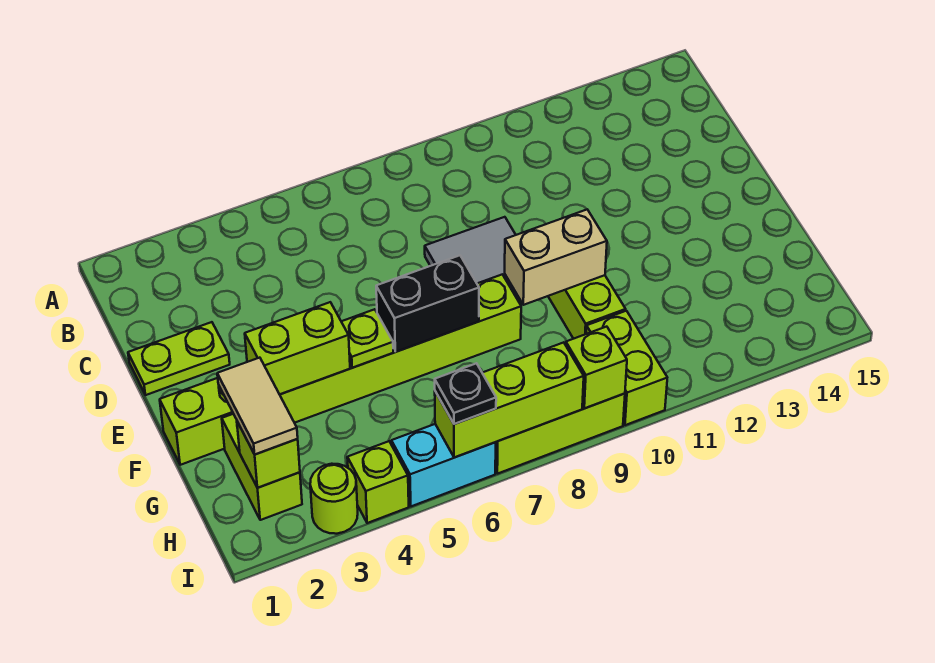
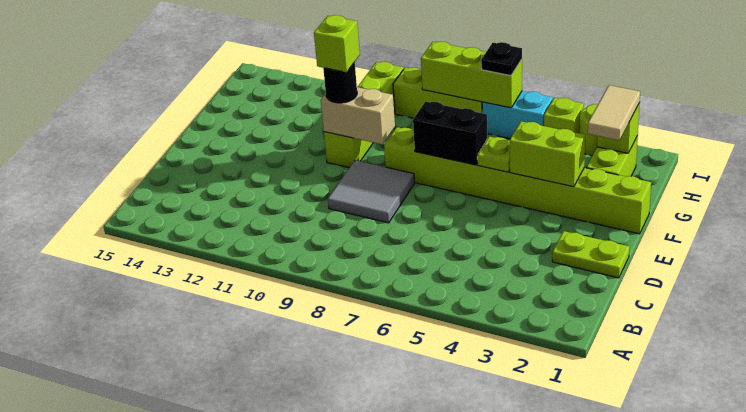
none -> black 1x1 round brick [323,62,357,103]
lime 1x1 brick [566,327,627,408] -> lime 1x1 brick moved to [314,15,360,72]

